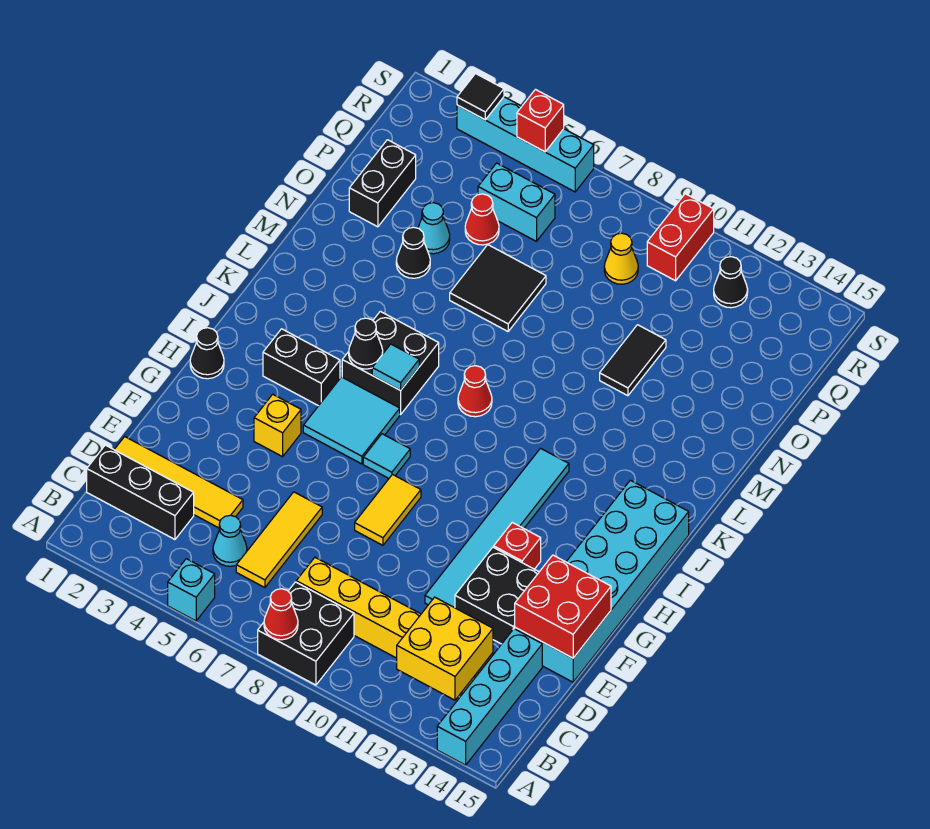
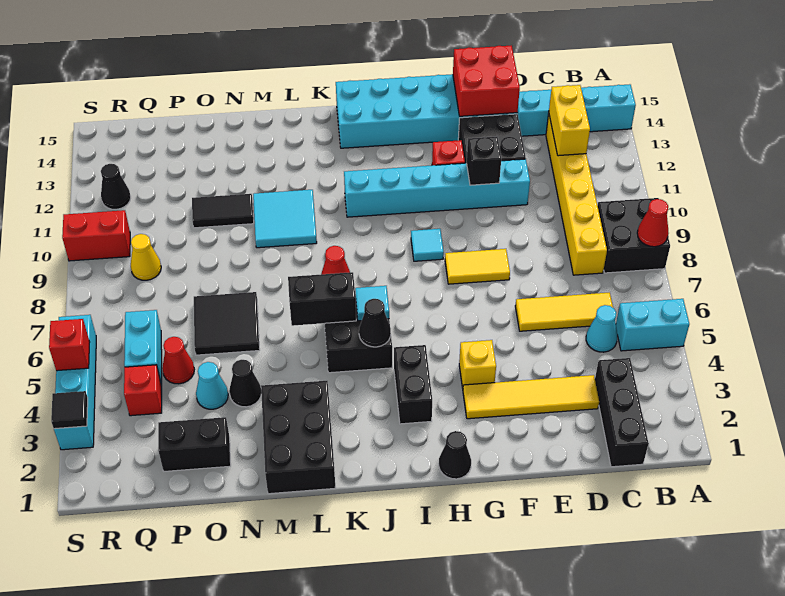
cyan 1x1 brick [168,559,215,621] -> cyan 1x2 brick [616,299,689,351]
yellow 2x2 brick [397,597,493,700] -> yellow 1x2 brick [549,85,590,156]
yellow 1x4 tile [114,437,243,528] -> yellow 1x4 tile turned to [463,375,599,419]
cyan 1x6 tile [425,448,569,608] -> cyan 1x6 brick [344,159,530,217]
none -> black 1x1 brick [467,137,501,185]
cyan 2x2 tile [303,377,400,464] -> cyan 2x2 tile moved to [253,190,317,248]
cyan 1x1 tile [363,434,410,478] -> cyan 1x1 tile moved to [411,229,444,261]
none -> black 1x2 brick [288,272,356,326]
none -> black 2x3 brick [261,381,335,494]
none -> red 1x1 brick [124,365,162,416]

